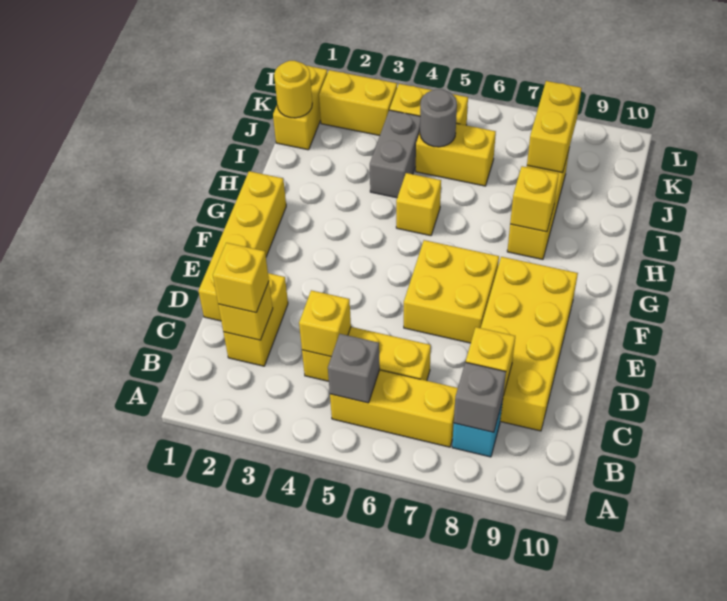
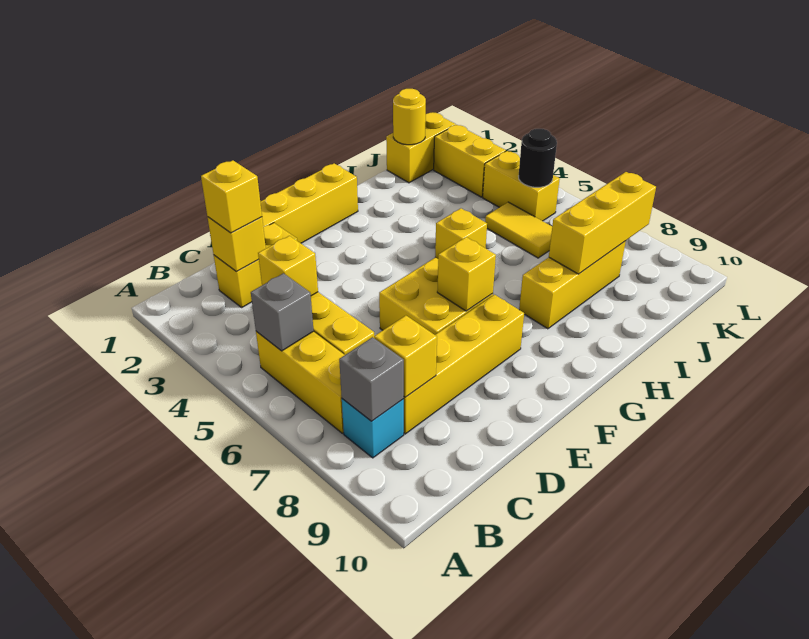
yellow 2x4 brick [481,257,578,431] -> yellow 1x4 brick [404,295,524,434]
yellow 1x1 brick [510,166,559,232] -> yellow 1x1 brick moved to [437,237,496,311]
grey 1x2 brick [370,110,420,198] -> none
yellow 1x2 brick [416,123,496,186] -> yellow 1x2 tile [485,202,552,258]
grey 1x1 round brick [420,89,457,147] -> none
yellow 1x2 brick [527,81,582,173] -> yellow 1x3 brick [549,172,656,274]
none -> black 1x1 round brick [519,129,557,187]

